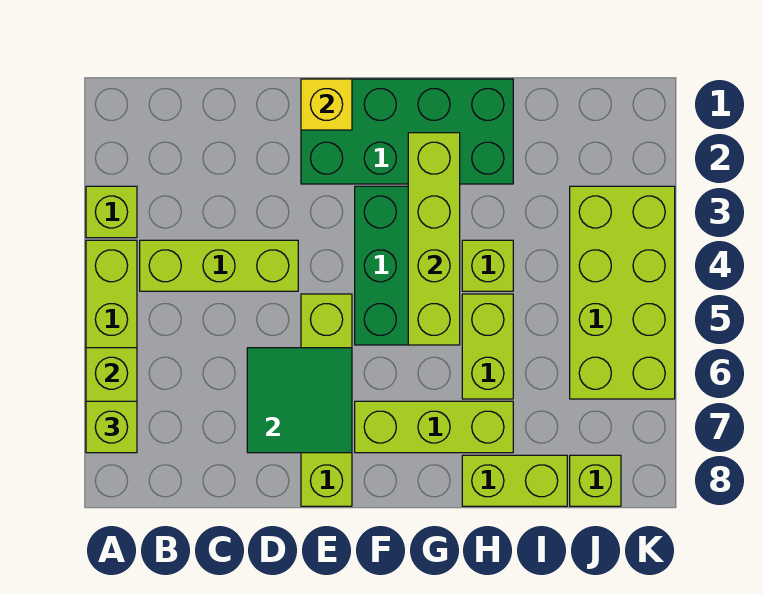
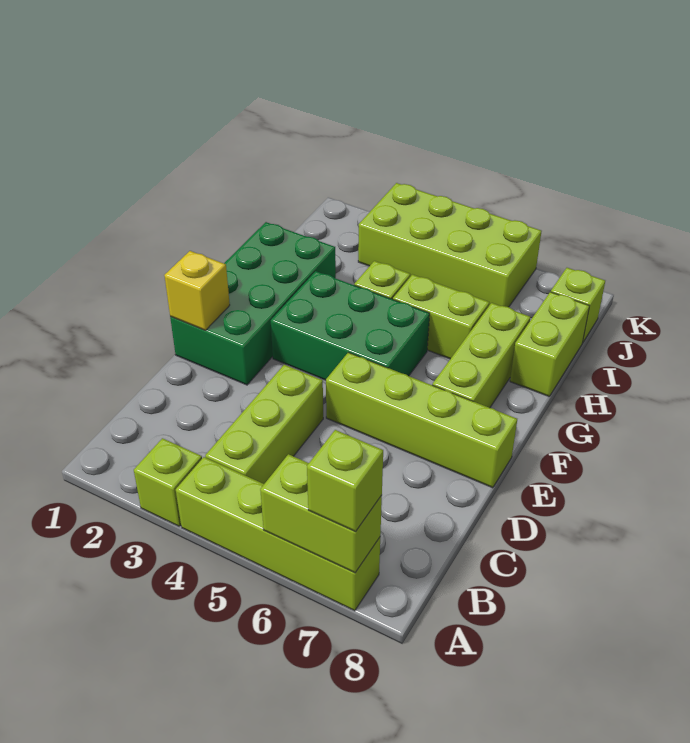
green 2x2 tile [247,348,352,453] -> none
lime 1x4 brick [408,133,460,345] -> none

